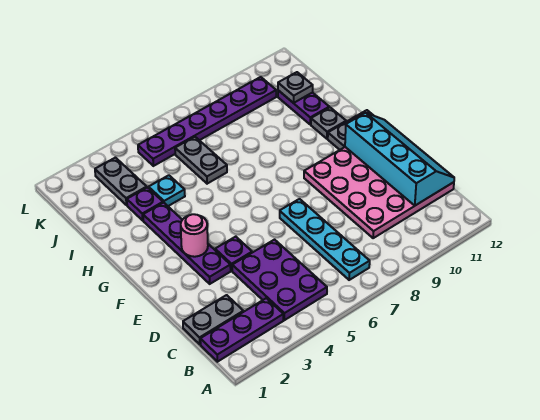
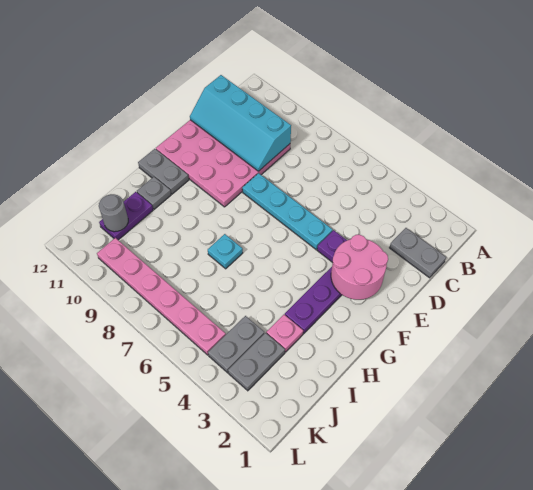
purple 1x3 plate [200,298,283,362] -> none
purple 2x3 plate [232,240,327,320] -> none
cyan 1x4 plate [280,199,370,280] -> cyan 1x4 plate turned to [242,173,333,250]
cyan 2x4 slope [345,113,454,205] -> cyan 2x4 slope turned to [190,75,291,171]
pink 1x1 round brick [181,214,208,257] -> pink 2x2 round brick [331,235,388,300]
purple 1x1 plate [127,187,163,220] -> pink 1x1 plate [266,315,303,352]
cyan 1x1 plate [149,175,185,206] -> cyan 1x1 plate moved to [208,234,243,269]
grey 1x2 plate [175,137,227,184] -> grey 1x2 plate moved to [208,316,264,373]
grey 1x1 plate [278,72,313,103] -> grey 1x1 round brick [99,194,128,232]
purple 1x6 plate [138,77,276,166] -> pink 1x6 plate [97,238,226,355]

